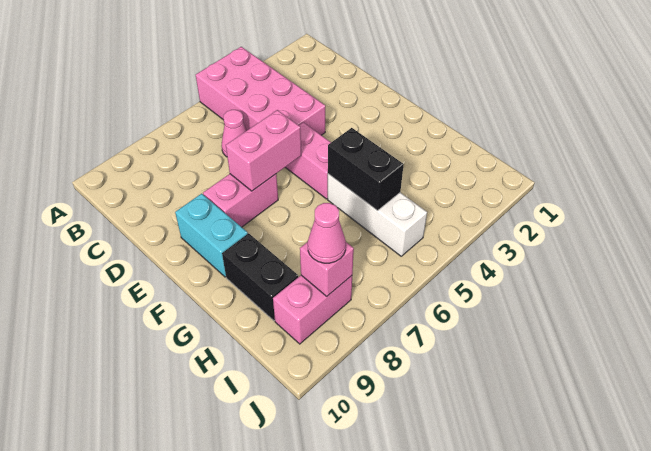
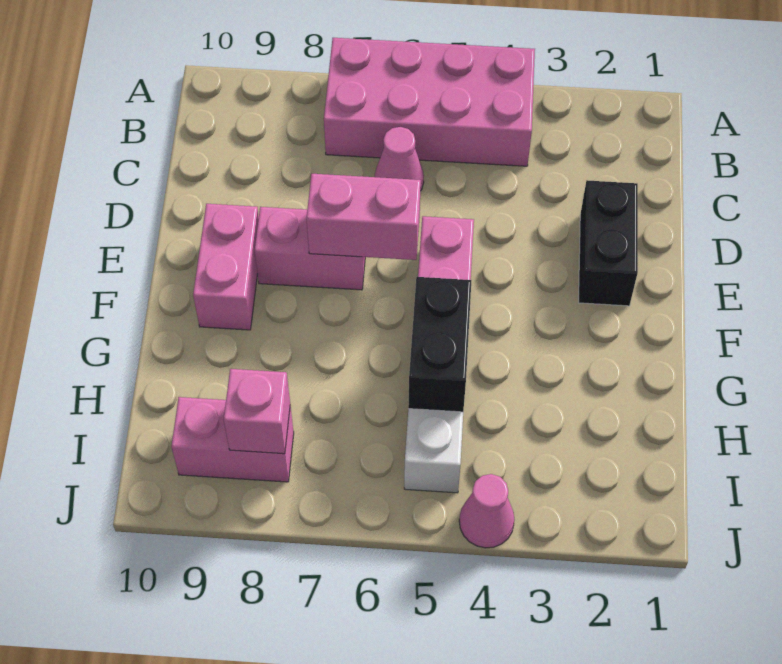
pink 2x4 brick [196,47,325,135] -> pink 2x4 brick turned to [324,38,535,166]
cyan 1x2 brick [175,194,248,277] -> pink 1x2 brick [193,204,259,330]
black 1x2 brick [222,233,298,321] -> black 1x2 brick moved to [579,180,638,306]
pink 1x1 cone [308,203,346,263] -> pink 1x1 cone moved to [459,474,514,548]

